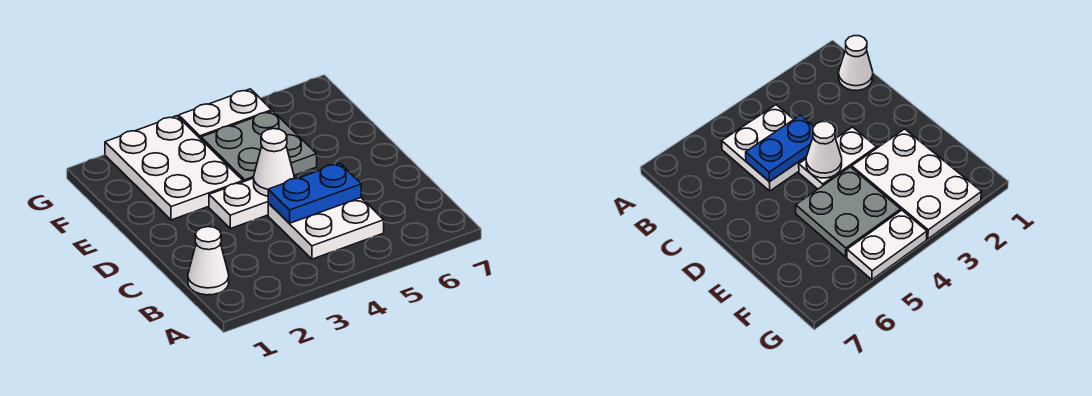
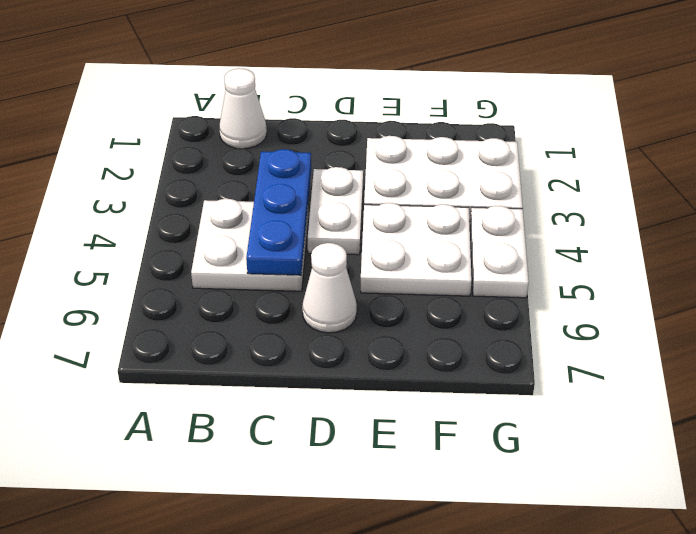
blue 1x2 plate [268,163,361,223] -> blue 1x3 plate [246,149,311,275]
white 1x1 cone [254,129,294,196] -> white 1x1 cone moved to [302,243,357,333]
grey 2x2 plate [201,111,317,182] -> white 2x2 plate [361,203,472,296]

